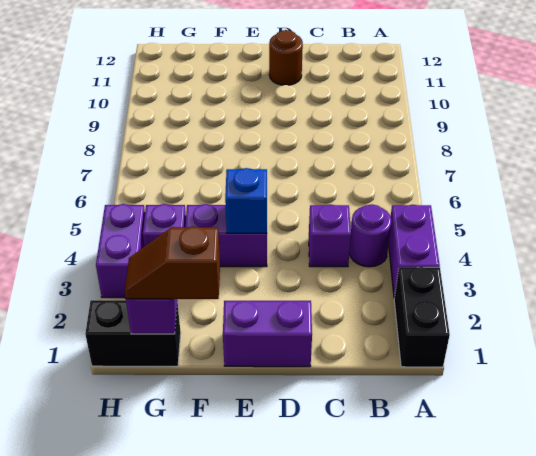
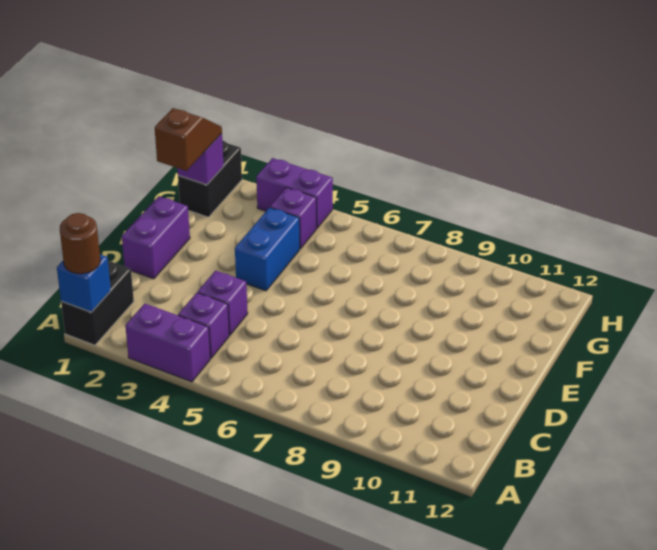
black 1x2 brick [394,267,450,367] -> black 1x2 brick turned to [61,261,134,345]
purple 1x1 round brick [349,204,391,267] -> purple 1x1 brick [178,293,229,358]
brown 1x1 round brick [269,30,303,85] -> brown 1x1 round brick moved to [60,213,100,274]
purple 1x2 brick [185,204,267,267] -> blue 1x2 brick [235,208,300,291]
blue 1x1 brick [225,168,267,233] -> blue 1x1 brick moved to [57,254,111,312]

